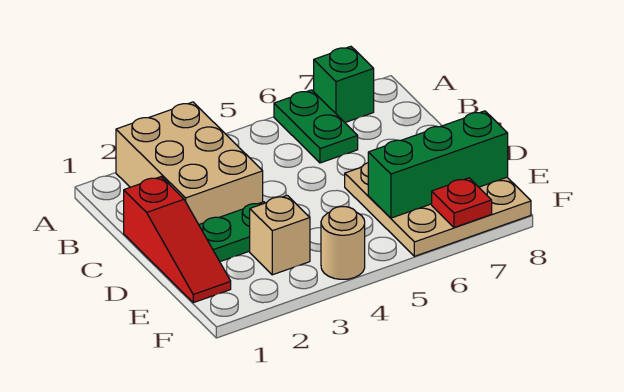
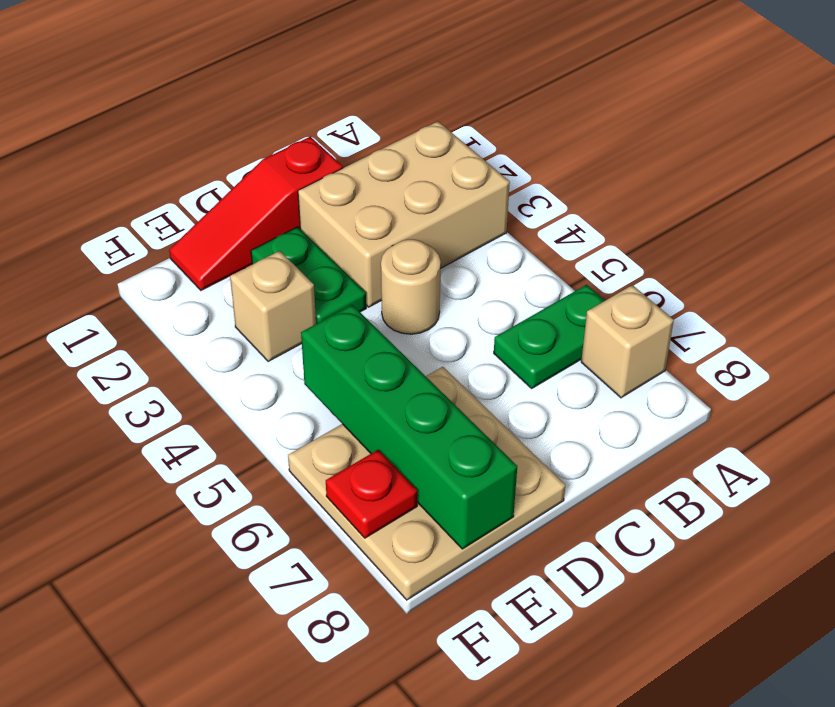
green 1x1 brick [314,46,374,122] -> tan 1x1 brick [581,285,674,398]
green 1x3 brick [368,111,508,218] -> green 1x4 brick [301,305,517,549]
tan 1x1 round brick [321,207,365,279] -> tan 1x1 round brick moved to [381,239,441,334]

